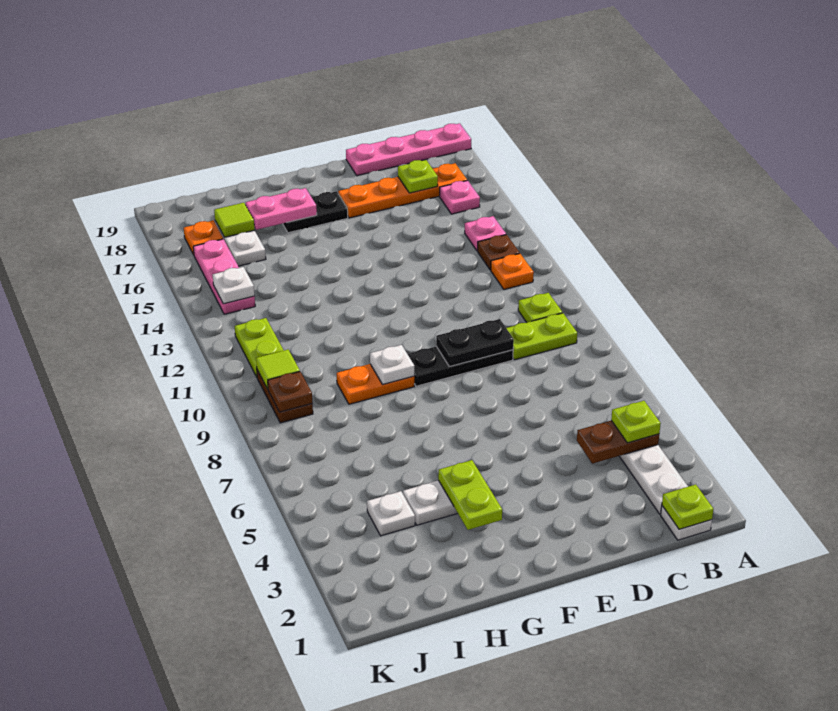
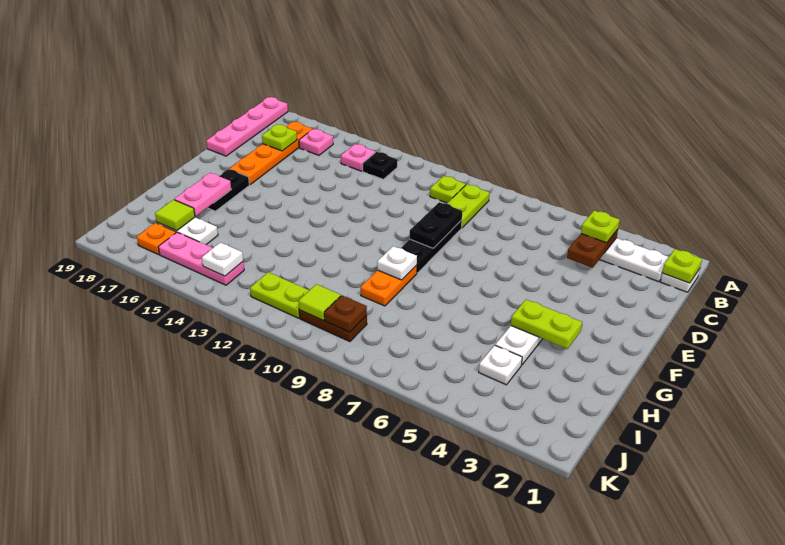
orange 1x1 plate [491,254,534,289] -> none
brown 1x1 plate [478,235,520,270] -> black 1x1 plate [362,152,397,179]

